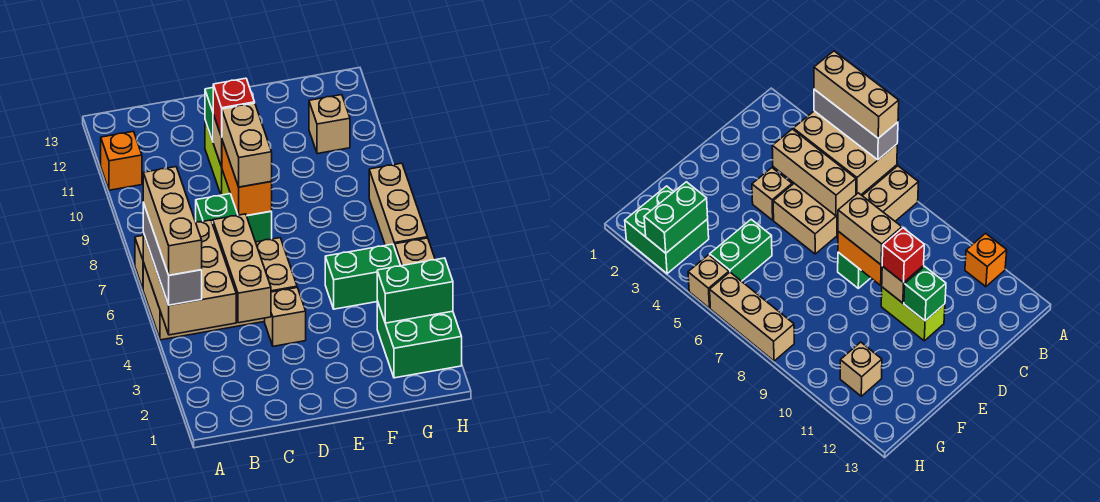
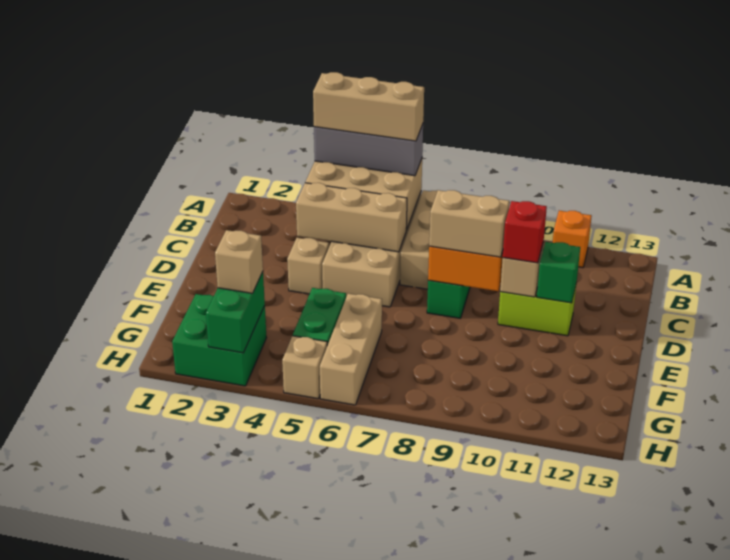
tan 1x1 brick [309,95,350,154] -> tan 1x1 brick moved to [215,230,263,293]
tan 1x3 brick [369,163,427,248] -> tan 1x3 brick turned to [320,294,382,405]

